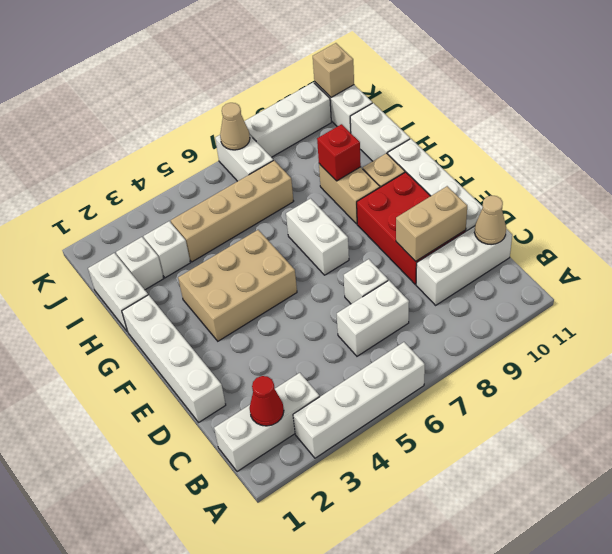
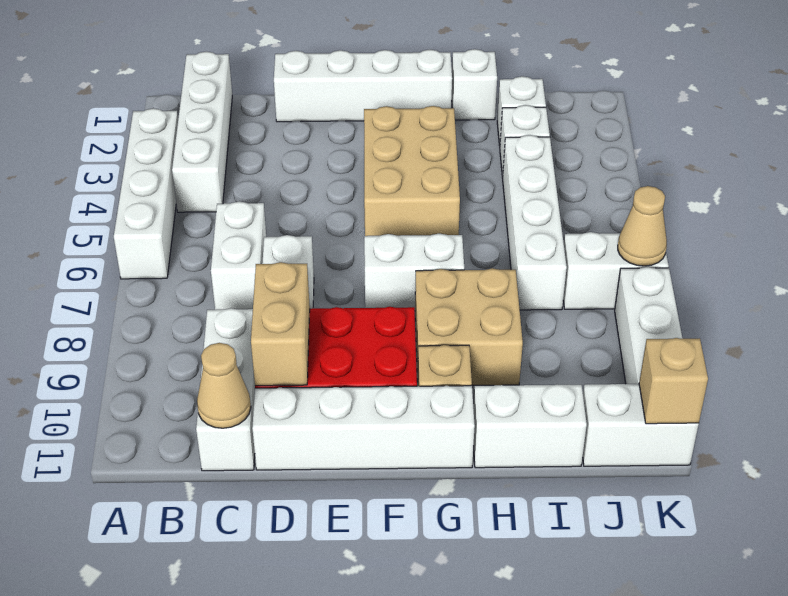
white 1x3 brick [214,373,320,472] -> white 1x4 brick [172,51,232,212]
red 1x1 cone [250,376,284,426] -> none
tan 1x2 brick [319,164,380,224] -> tan 2x2 brick [415,268,523,385]
white 1x2 brick [88,253,148,332] -> white 1x1 brick [452,49,497,120]
red 1x1 brick [317,124,361,181] -> none
tan 1x4 brick [171,160,294,262] -> white 1x4 brick [502,135,567,310]

